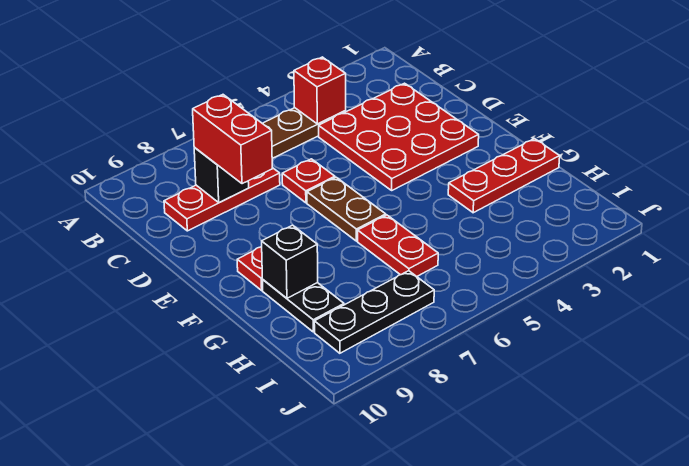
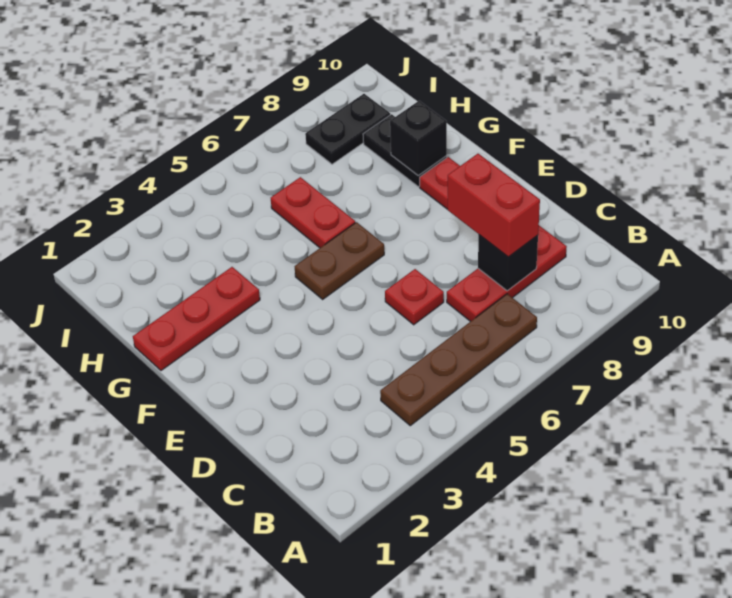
red 1x1 brick [294,57,346,124] -> none
red 3x3 plate [319,83,479,190] -> none
brown 1x2 plate [307,177,386,241] -> brown 1x2 plate turned to [295,222,384,299]
black 1x3 plate [314,271,434,353] -> black 1x2 plate [305,94,390,164]

